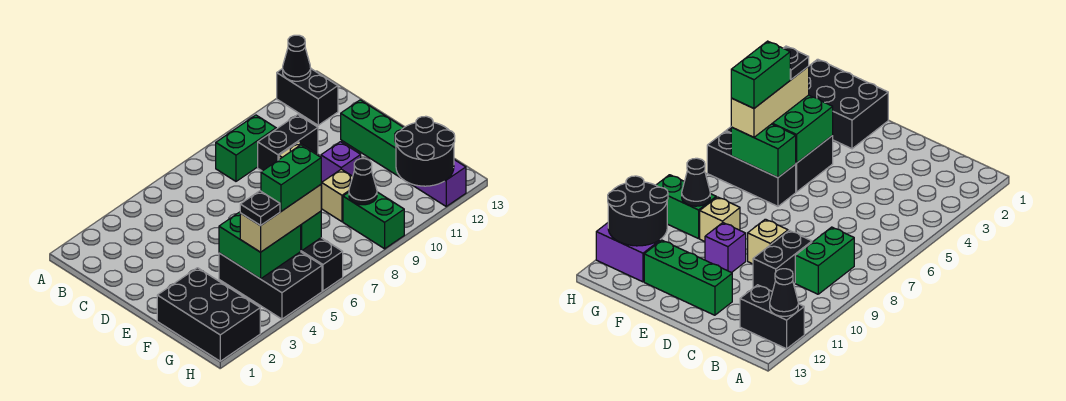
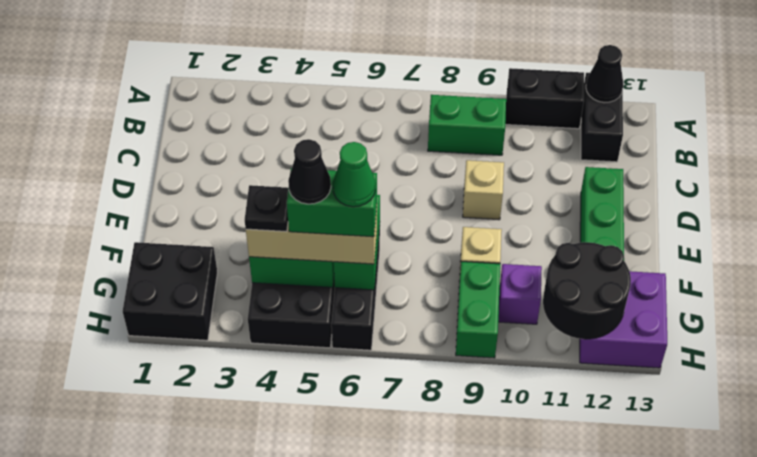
black 1x2 brick [258,115,318,171] -> black 1x2 brick moved to [505,68,584,129]
purple 1x1 brick [321,142,361,182] -> purple 1x1 brick moved to [498,264,542,324]
black 2x3 brick [157,268,260,361] -> black 2x2 brick [123,242,217,340]
none -> green 1x1 cone [333,142,375,207]
black 1x1 cone [349,159,377,205] -> black 1x1 cone moved to [288,139,331,204]
purple 1x2 brick [411,160,466,206] -> purple 2x2 brick [580,271,667,368]

